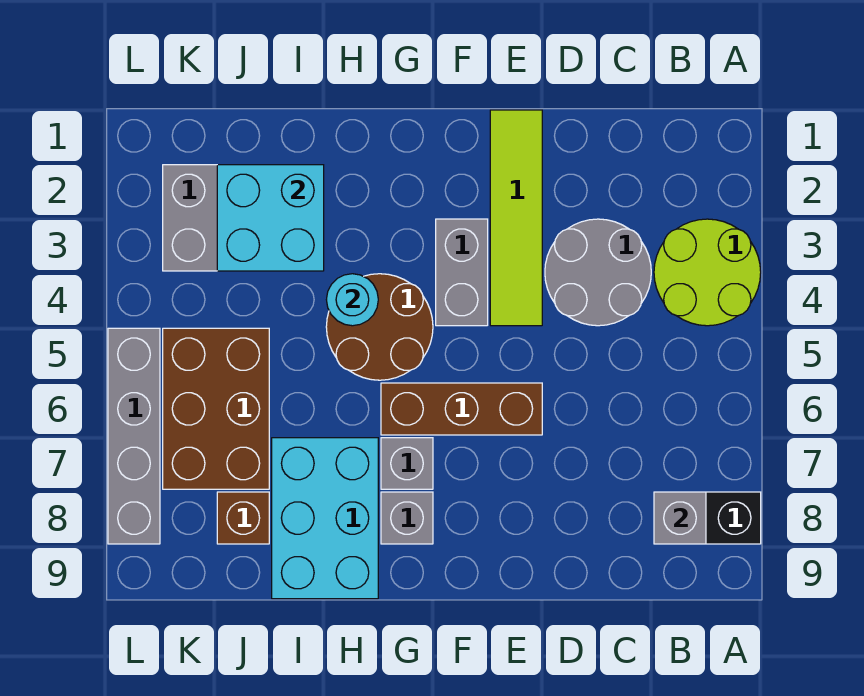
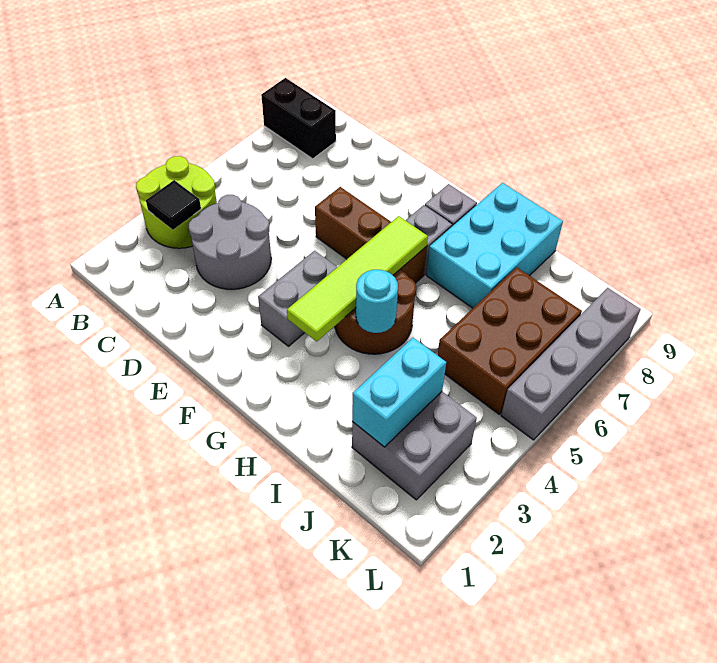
none -> black 1x1 tile [146,180,201,230]
grey 1x1 brick [654,492,706,544] -> none
lime 1x4 tile [490,110,542,326] -> lime 1x4 tile moved to [287,216,428,341]
cyan 2x2 brick [217,165,324,271] -> cyan 1x2 brick [352,338,446,447]
brown 1x1 brick [217,492,269,544] -> none

